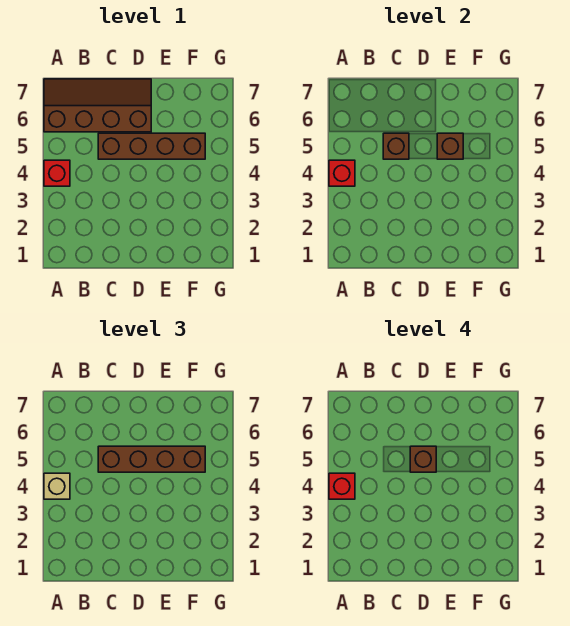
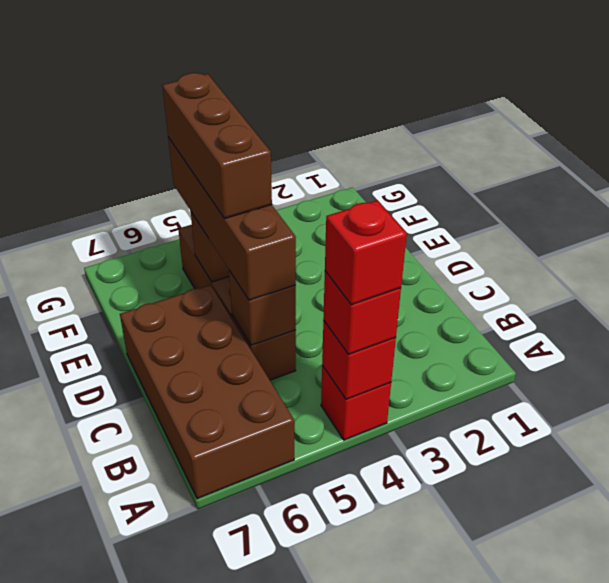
tan 1x1 brick [44,473,70,499] -> red 1x1 brick [323,271,401,355]
brown 2x4 slope [44,79,151,132] -> brown 2x4 brick [120,285,294,499]
brown 1x1 brick [410,446,436,472] -> brown 1x3 brick [162,73,272,219]

